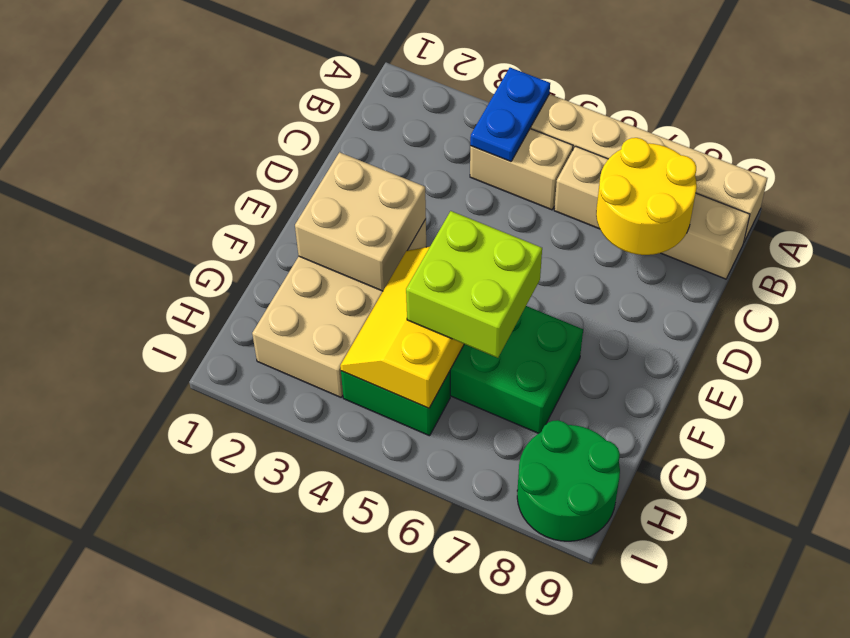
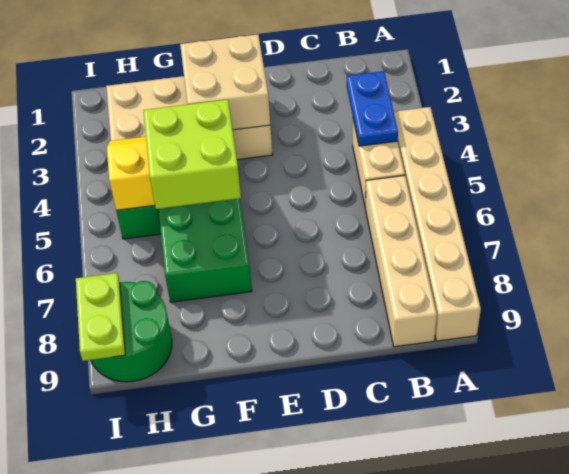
blue 1x2 plate [470,68,550,162] -> blue 1x2 plate turned to [347,71,398,146]
yellow 2x2 round brick [596,138,697,255] -> none
none -> lime 1x2 plate [76,273,125,361]

